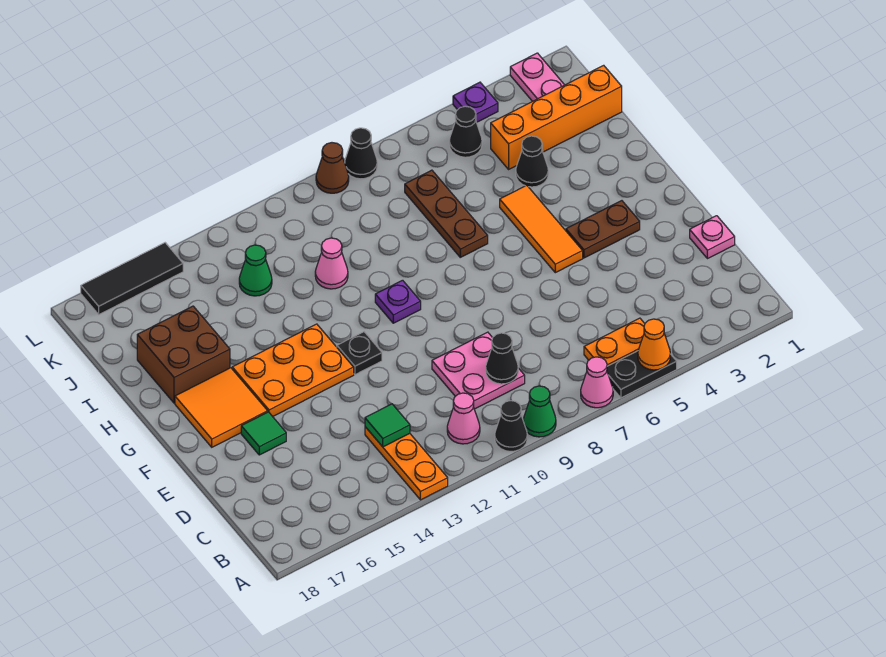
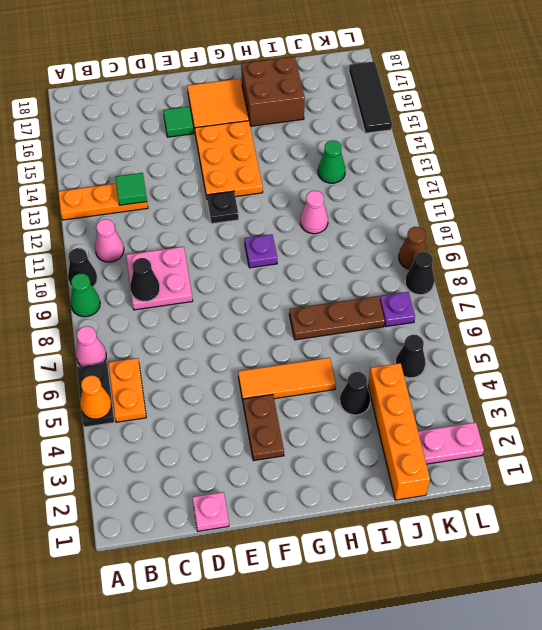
purple 1x1 plate [453,82,498,122] -> purple 1x1 plate moved to [380,292,415,327]

